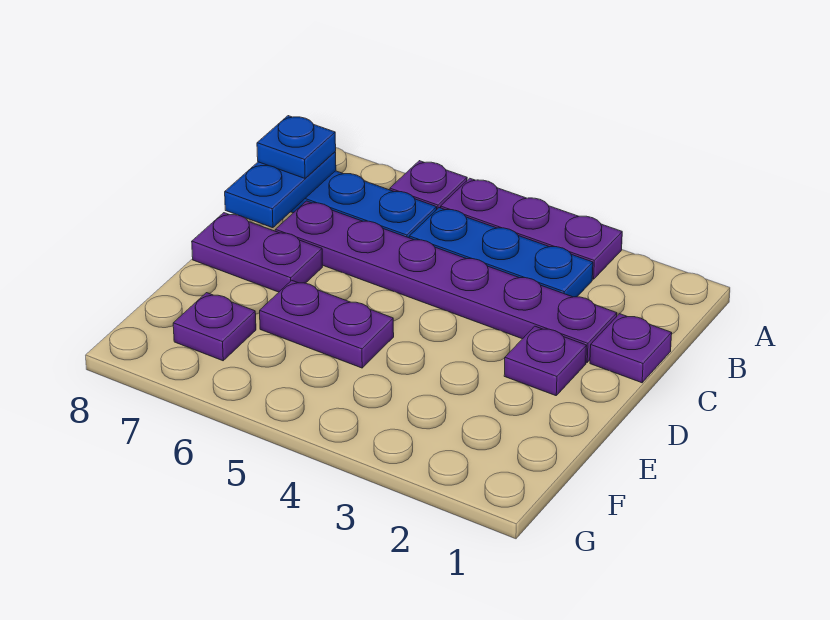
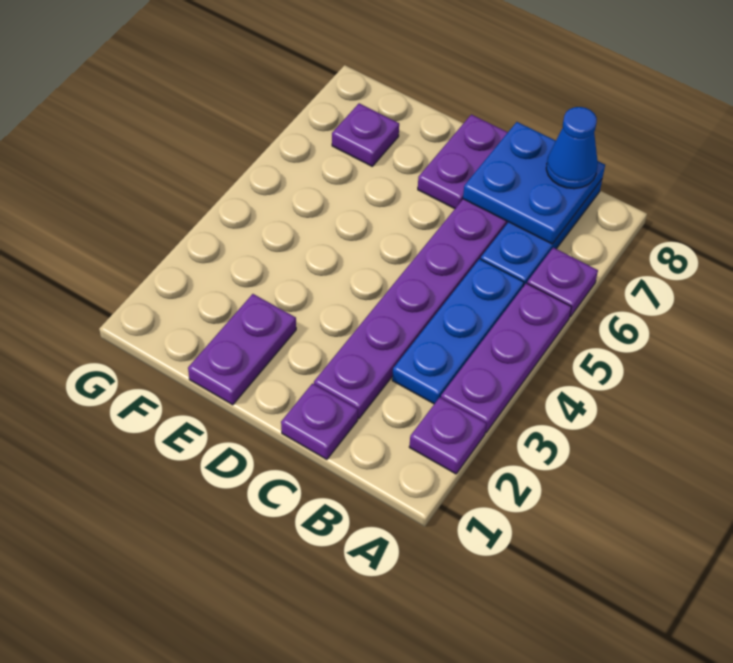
blue 1x2 plate [225,152,336,228] -> blue 2x2 plate [463,122,605,244]
blue 1x1 plate [257,116,336,178] -> blue 1x1 cone [546,107,598,189]
purple 1x1 plate [504,326,587,396] -> purple 1x1 plate moved to [409,397,486,474]
purple 1x2 plate [260,280,394,368] -> purple 1x2 plate moved to [188,294,296,405]

